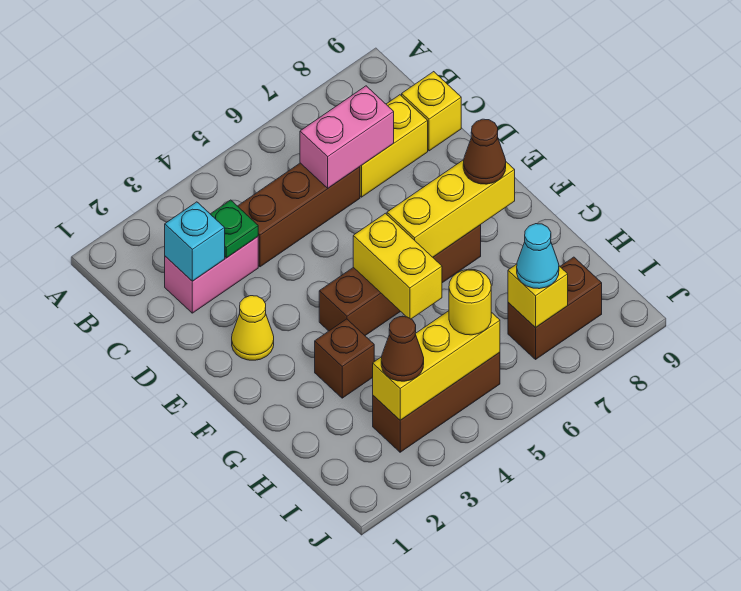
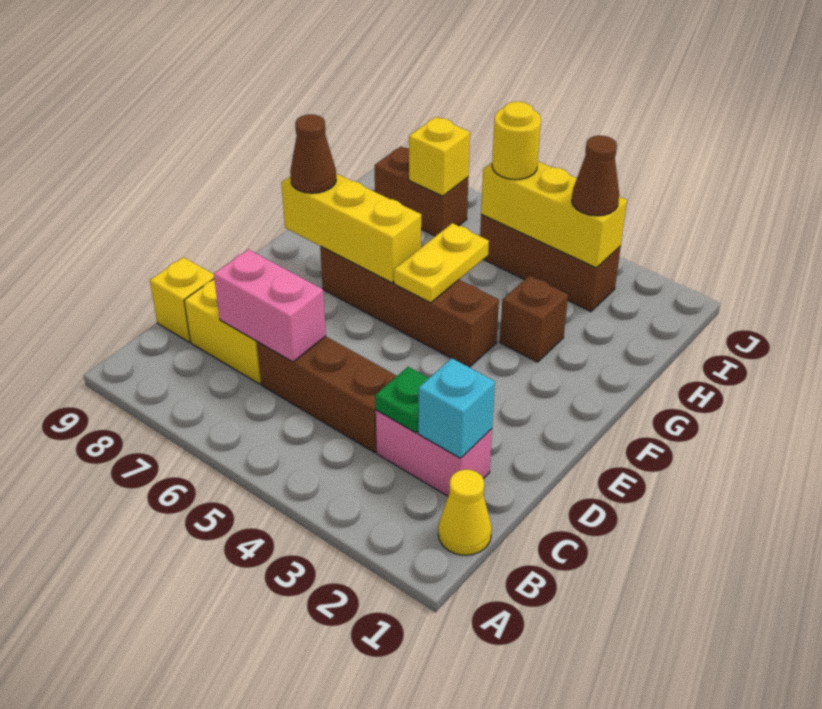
yellow 1x1 cone [232,296,274,360] -> yellow 1x1 cone moved to [438,470,492,555]
yellow 1x2 brick [353,213,442,319] -> yellow 1x2 plate [394,223,489,303]
cyan 1x1 cone [517,224,559,289] -> none

